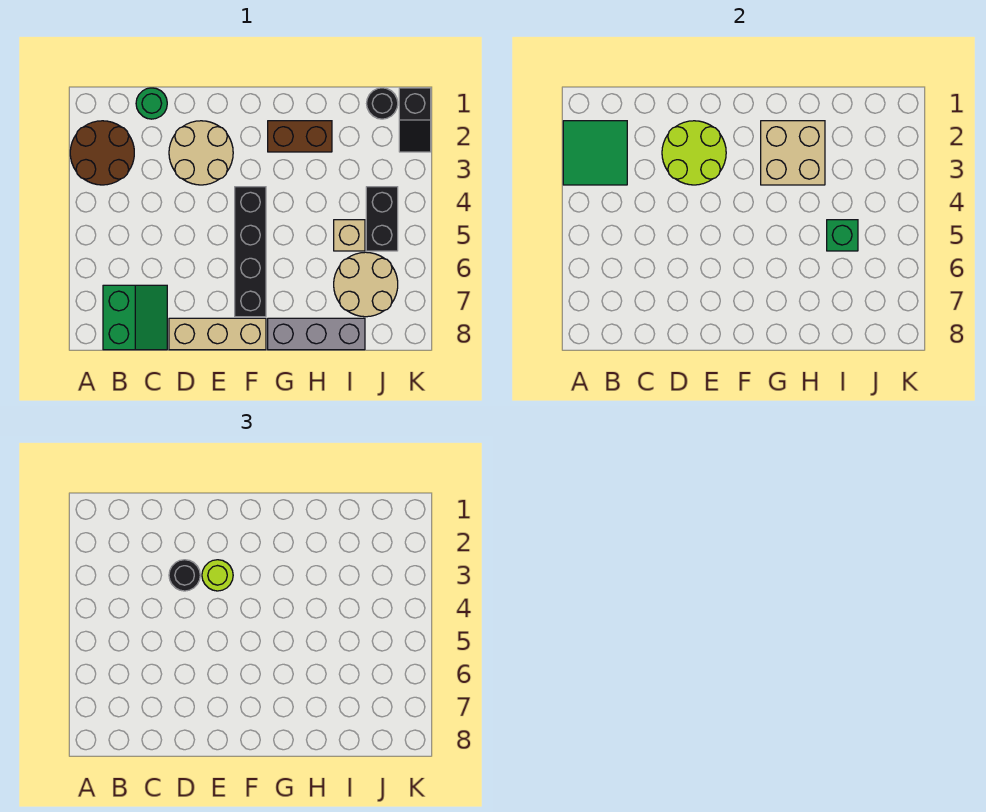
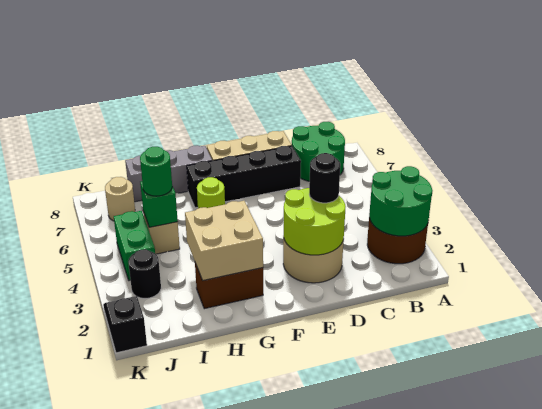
green 2x2 tile [563,121,627,185] -> green 2x2 round brick [369,166,433,236]
green 2x2 slope [103,285,167,350] -> green 2x2 round brick [292,122,345,181]
green 1x1 round brick [136,88,167,119] -> green 1x1 round brick moved to [140,147,172,196]
lime 1x1 round brick [202,560,233,591] -> lime 1x1 round brick moved to [197,177,225,208]
black 1x4 brick [235,187,266,317] -> black 1x4 brick turned to [187,146,301,208]
tan 2x2 round brick [334,252,398,317] -> tan 1x1 round brick [105,177,135,221]
black 1x1 round brick [367,88,398,119] -> black 1x1 round brick moved to [128,249,161,298]
black 1x2 brick [366,187,398,251] -> green 1x2 brick [114,211,155,281]

